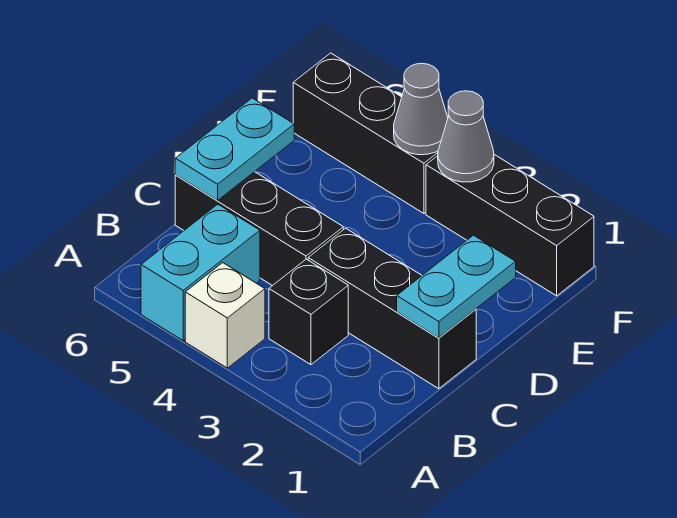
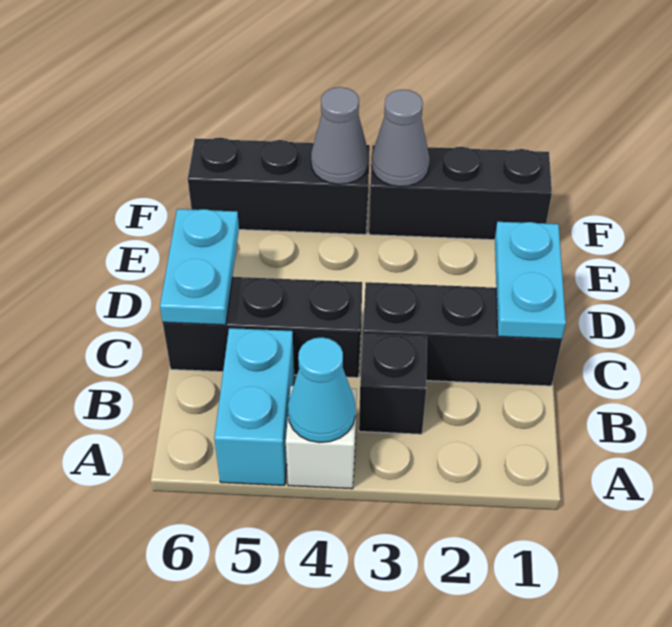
none -> cyan 1x1 cone [288,337,355,443]

